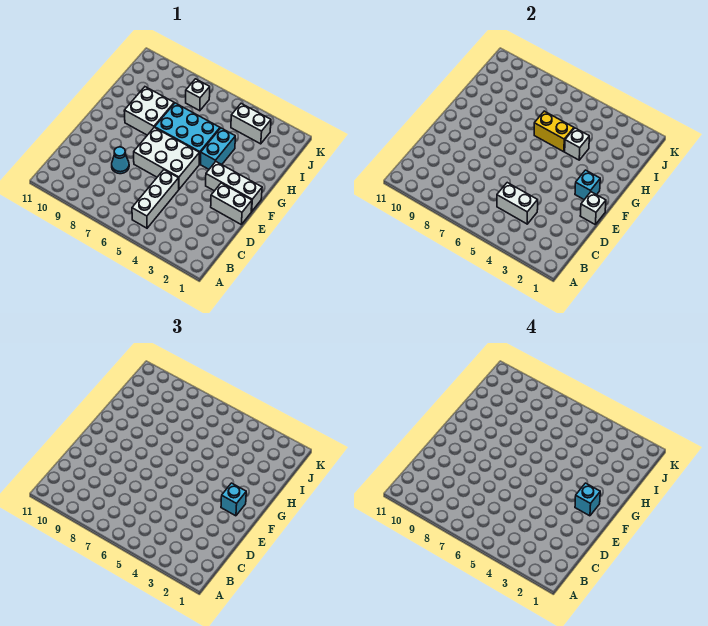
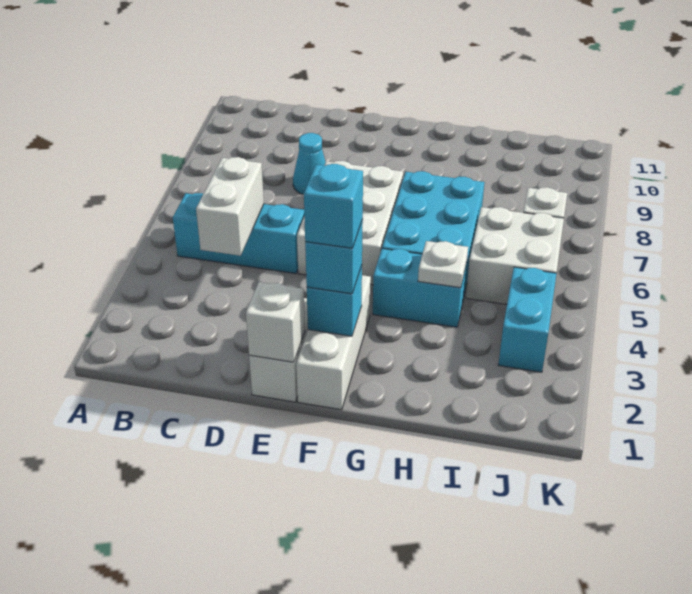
white 1x3 brick [132,170,179,228] -> cyan 1x3 brick [173,193,304,273]
white 2x2 brick [124,87,174,135] -> white 2x2 brick moved to [466,207,564,304]
white 1x1 brick [565,128,589,160] -> white 1x1 plate [418,241,468,288]
yellow 1x2 brick [534,111,574,152] -> none
white 1x2 brick [231,104,271,144] -> cyan 1x2 brick [498,267,557,372]

